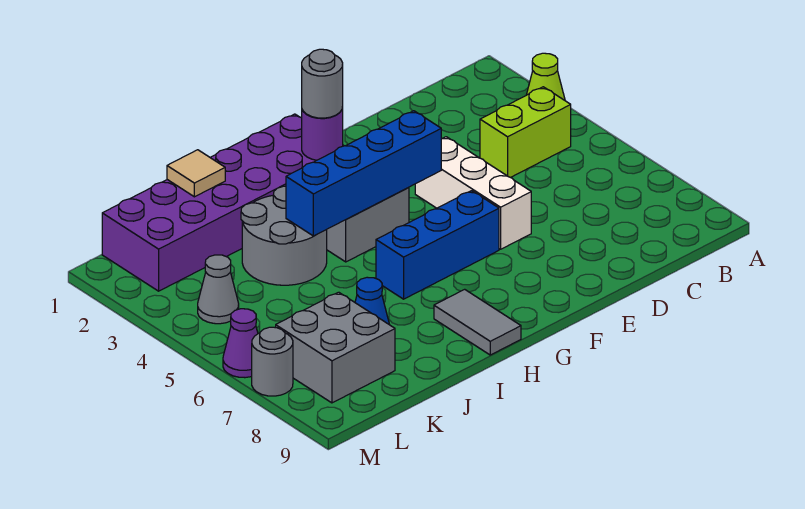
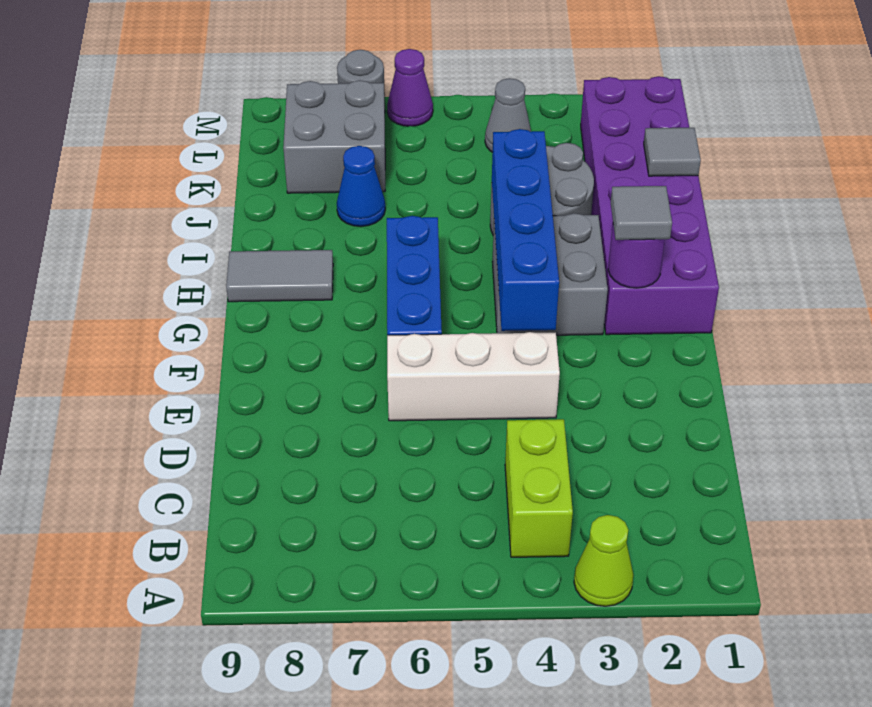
grey 1x1 round brick [302,49,343,118] -> grey 1x1 tile [611,186,672,240]
tan 1x1 tile [167,150,225,197] -> grey 1x1 tile [644,128,701,176]

